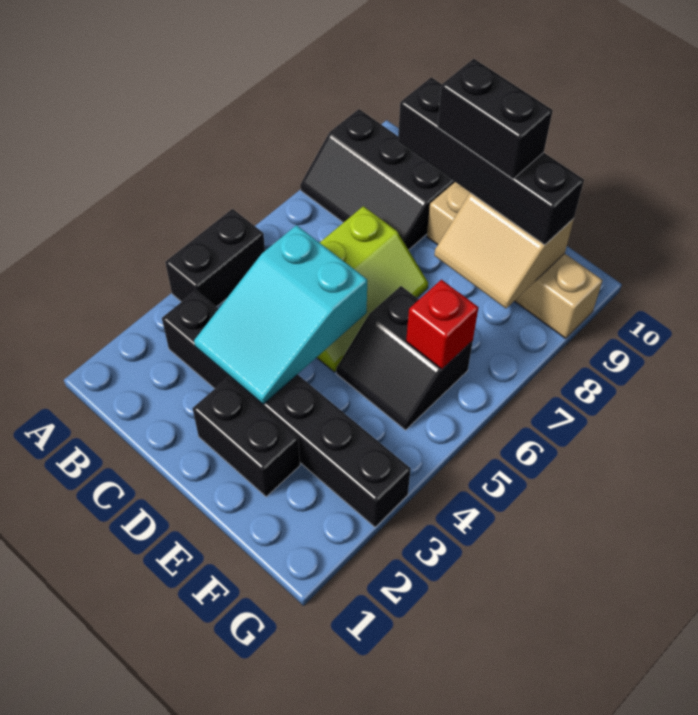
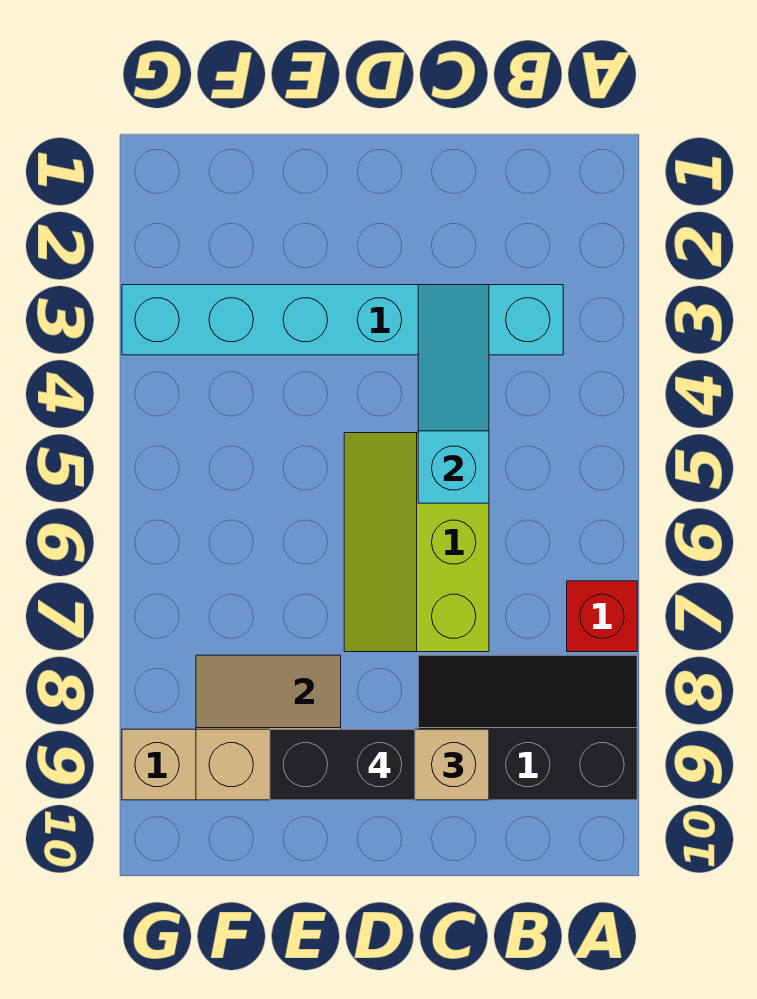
black 1x2 brick [165,209,265,307] -> none
black 1x6 brick [162,290,411,527] -> cyan 1x6 brick [122,285,563,355]
cyan 2x3 slope [194,225,367,405] -> cyan 1x3 slope [418,285,489,503]
black 1x4 brick [398,77,584,245] -> tan 1x4 brick [196,729,489,800]
black 1x2 brick [193,378,300,497] -> none
black 2x2 slope [336,286,473,430] -> none
red 1x1 brick [406,280,478,369] -> red 1x1 brick moved to [567,581,637,652]

